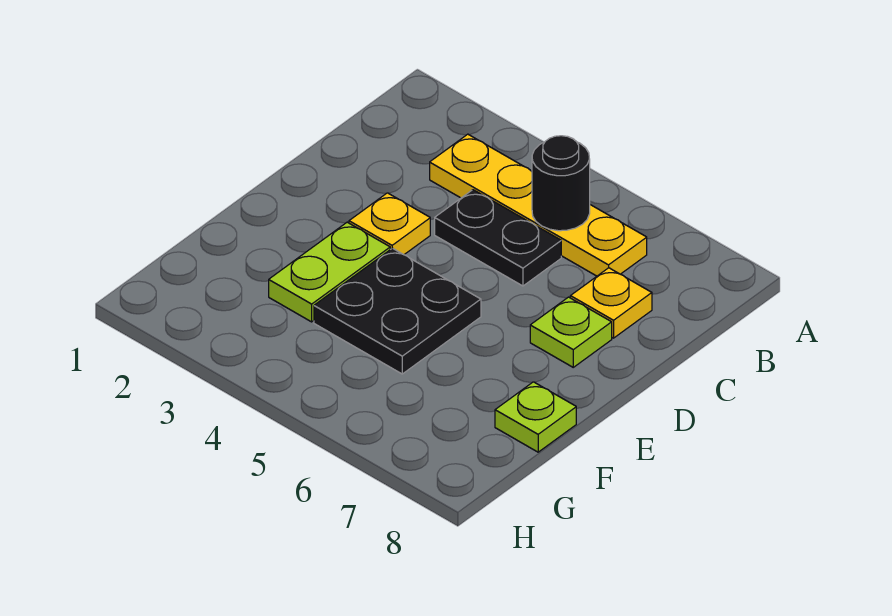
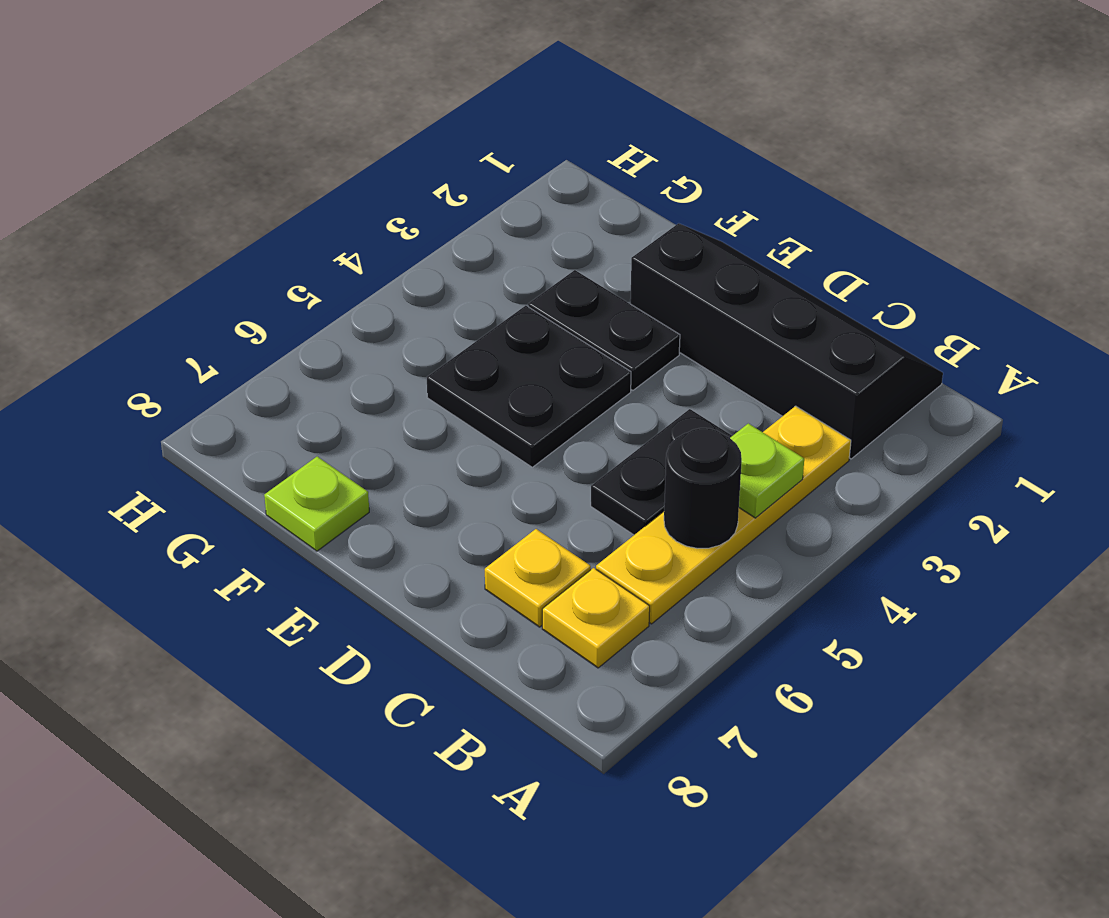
none -> black 2x4 slope [630,223,943,459]
yellow 1x1 plate [349,193,430,255] -> yellow 1x1 plate moved to [542,568,650,668]
lime 1x1 plate [530,297,612,367] -> lime 1x1 plate moved to [730,423,804,518]
lime 1x2 plate [269,222,390,322] -> black 1x2 plate [528,270,680,390]

